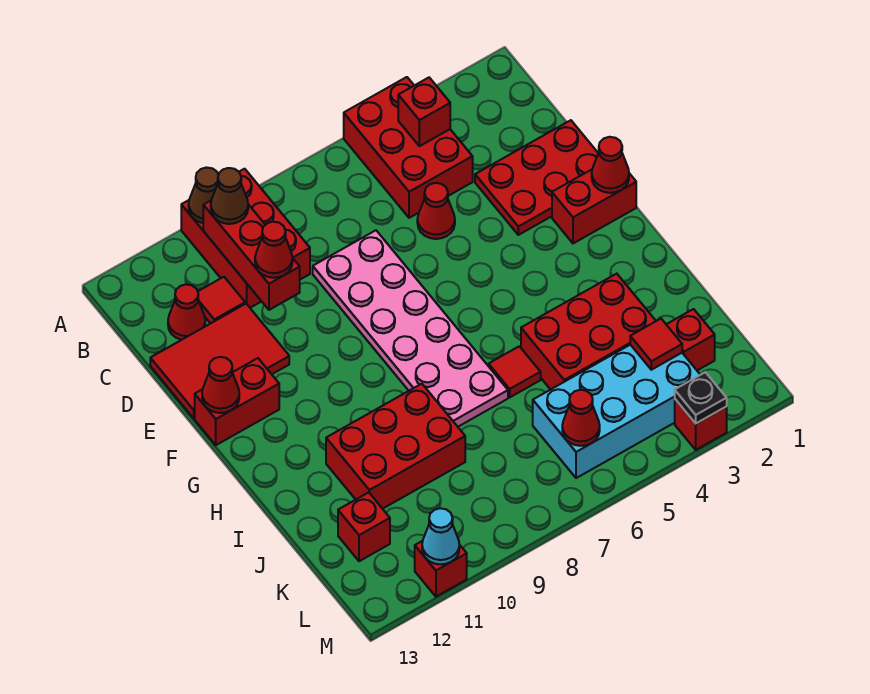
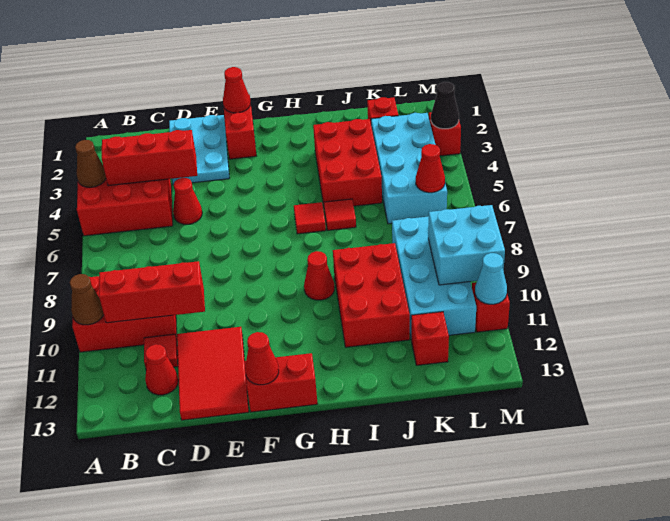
red 1x1 brick [398,78,450,146] -> red 1x3 brick [102,130,197,186]
brown 1x1 cone [211,168,248,224] -> brown 1x1 cone moved to [75,140,106,187]
red 2x3 plate [475,120,598,235] -> cyan 2x3 plate [169,115,229,185]
pink 2x6 plate [313,230,508,427] -> none
red 1x1 cone [255,222,293,278] -> red 1x1 cone moved to [304,251,335,300]
red 1x2 brick [195,358,279,445] -> red 1x2 brick turned to [245,353,318,412]
red 1x1 tile [630,319,682,370] -> red 1x1 tile moved to [294,202,326,234]
none -> cyan 2x4 brick [392,216,476,337]
none -> cyan 2x2 brick [428,205,505,285]
black 1x1 plate [675,372,727,423] -> black 1x1 cone [431,82,459,129]

